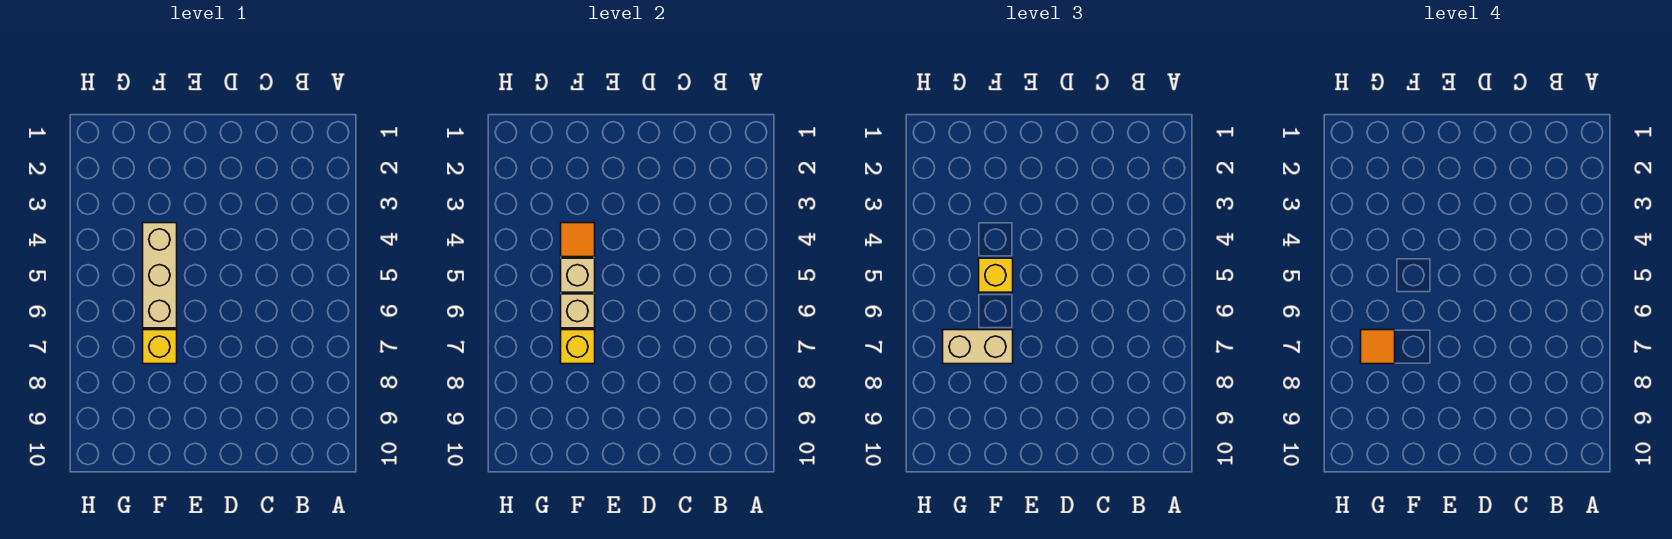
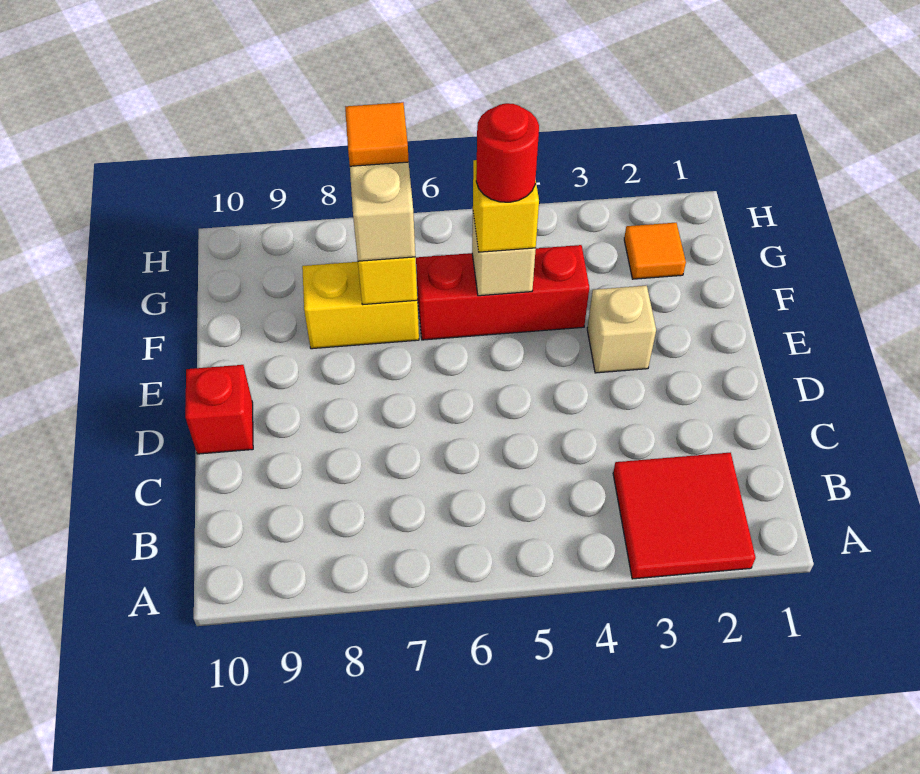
none -> red 2x2 tile [613,453,756,579]
none -> red 1x1 brick [185,365,253,454]
tan 1x3 brick [143,223,177,328] -> red 1x3 brick [416,245,589,340]
orange 1x1 tile [561,223,595,257] -> orange 1x1 tile moved to [624,223,686,279]
none -> red 1x1 round brick [476,103,539,202]
tan 1x1 brick [561,294,595,328] -> tan 1x1 brick moved to [587,285,656,373]
yellow 1x1 brick [143,330,177,364] -> yellow 1x2 brick [302,262,419,349]

